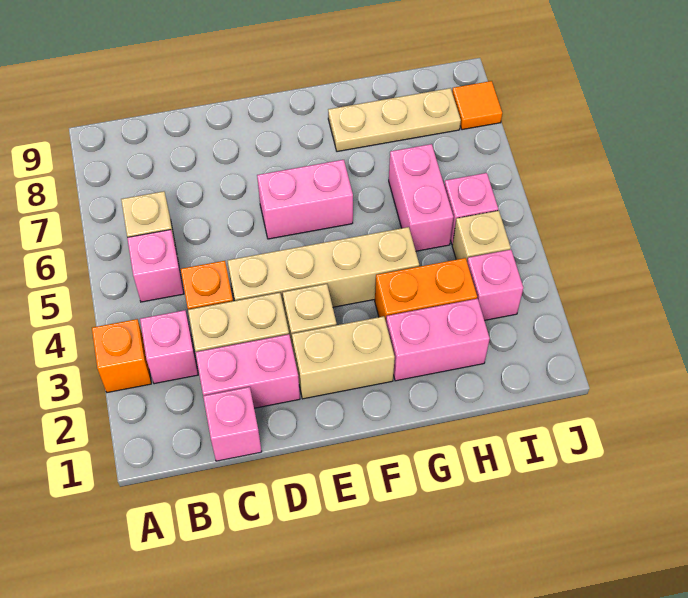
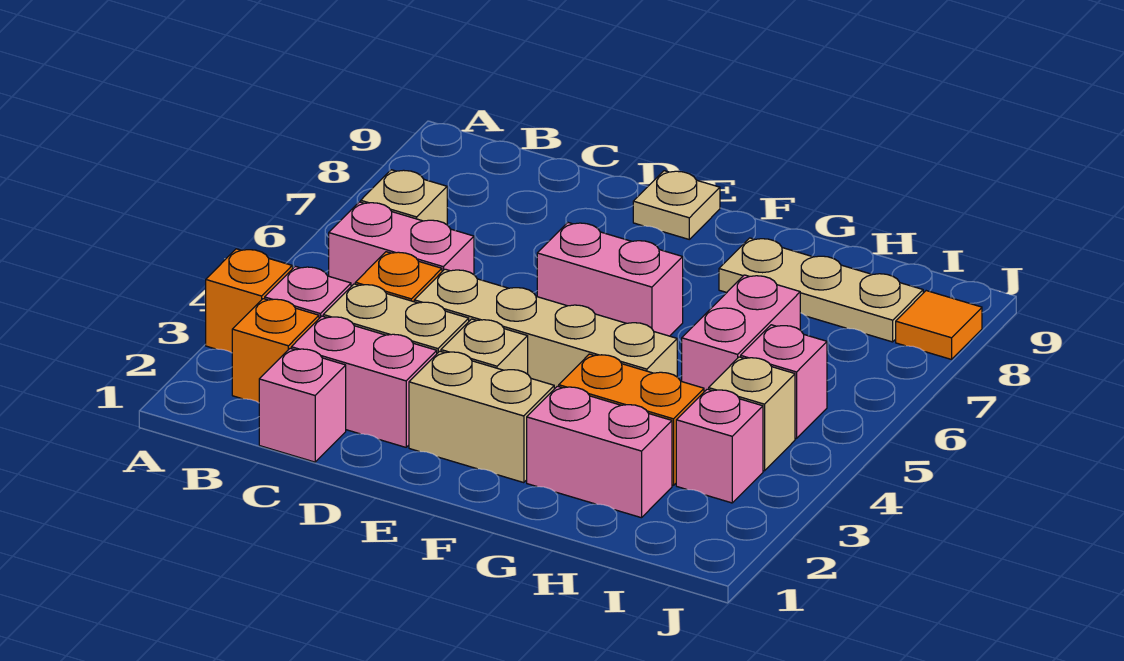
none -> orange 1x1 brick [232,299,319,403]
pink 1x1 brick [127,230,184,302] -> pink 1x2 brick [329,202,474,286]
none -> tan 1x1 plate [633,171,720,239]

